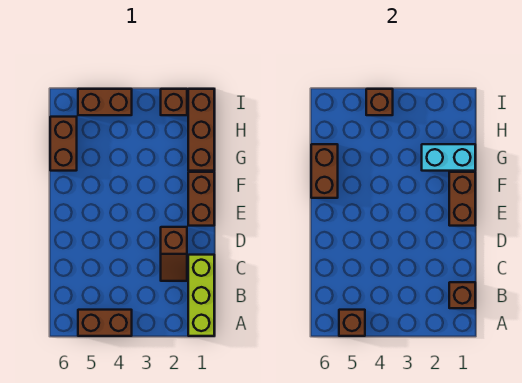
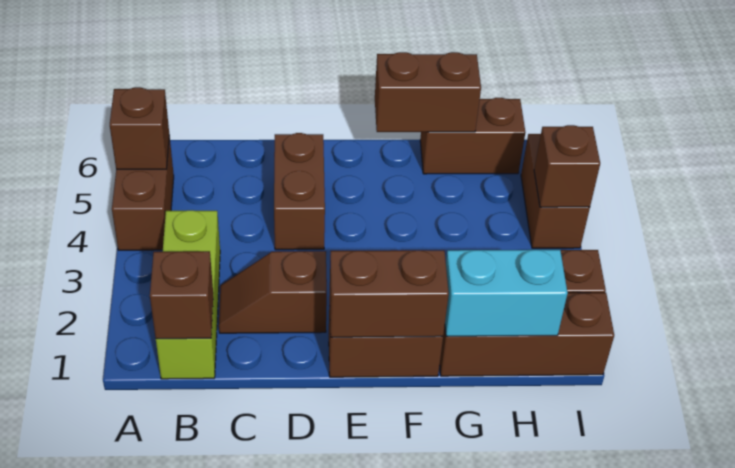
lime 1x3 brick [188,255,214,336] -> lime 1x3 brick turned to [156,210,220,379]
none -> brown 1x2 brick [274,133,325,250]
cyan 1x2 brick [422,144,475,171] -> cyan 1x2 brick turned to [445,250,568,336]

